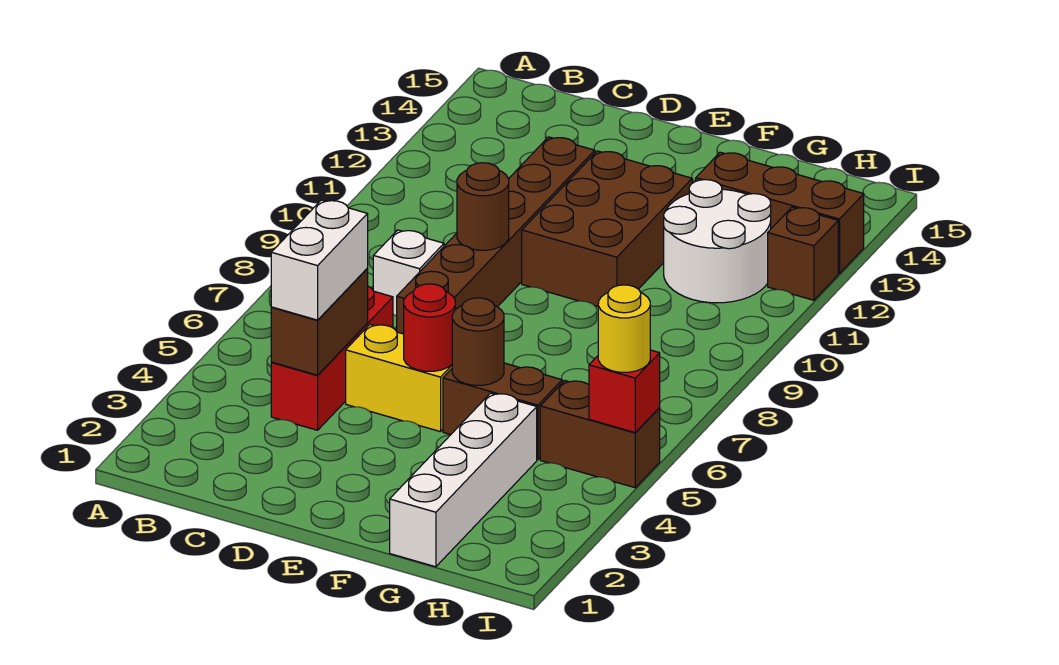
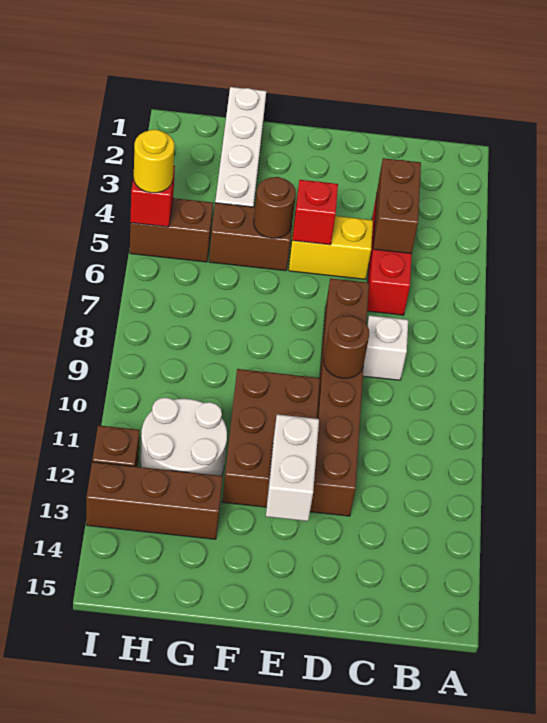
white 1x2 brick [271,200,368,320] -> white 1x2 brick moved to [266,414,319,521]
red 1x1 round brick [404,284,455,371] -> red 1x1 brick [292,180,338,245]

